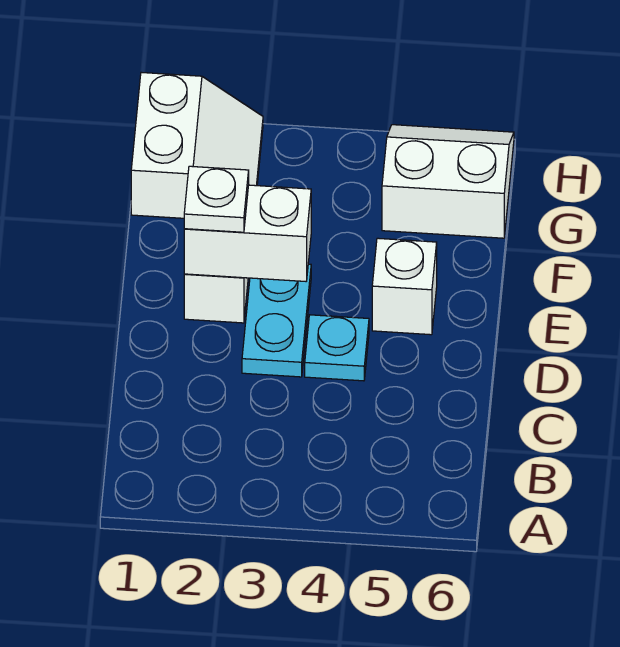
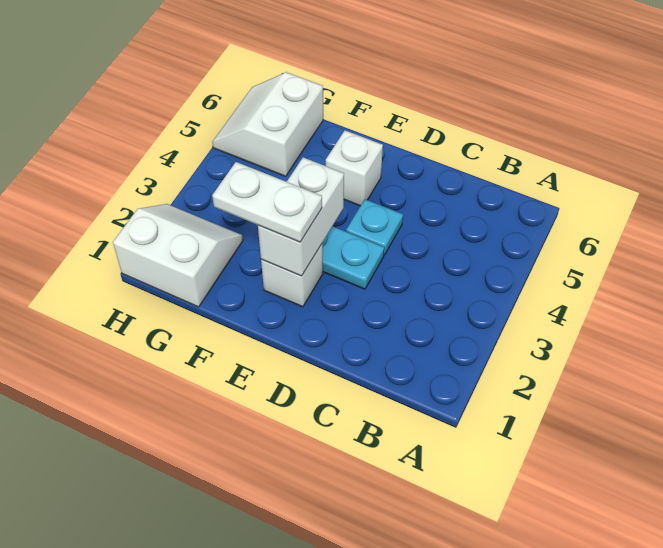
white 1x1 plate [184,166,249,232] -> white 1x2 plate [212,162,322,242]

